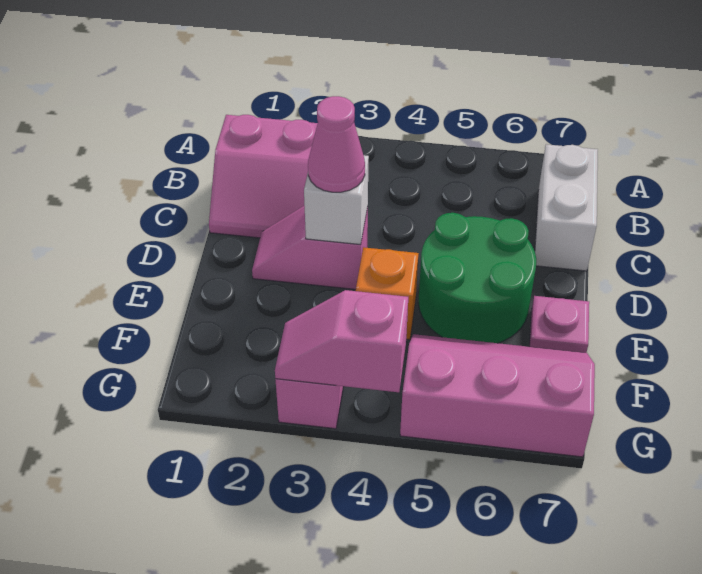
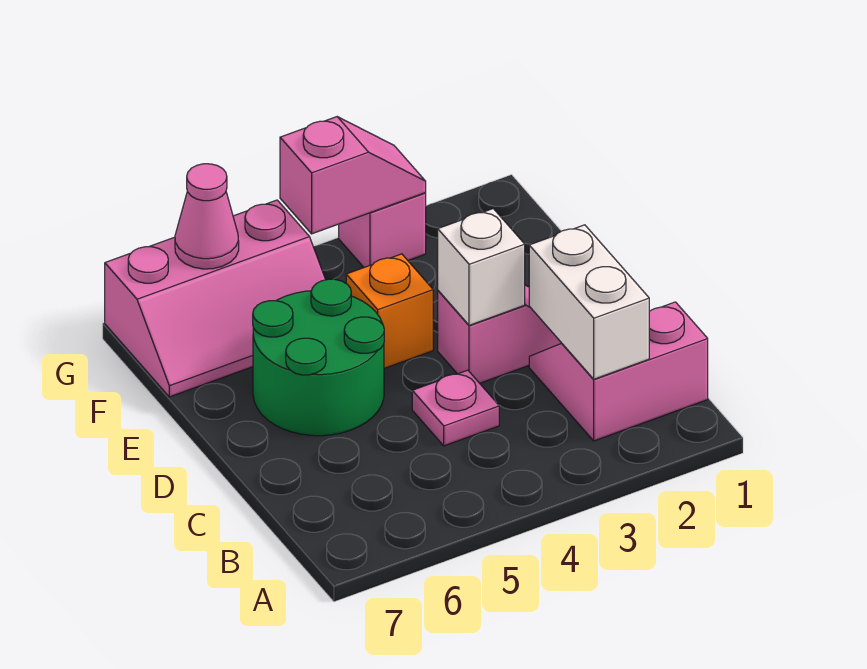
white 1x2 brick [535,144,598,271] -> white 1x2 brick moved to [529,225,649,379]
pink 1x1 cone [308,96,365,192] -> pink 1x1 cone moved to [175,164,239,269]
pink 1x1 plate [529,296,589,353] -> pink 1x1 plate moved to [412,370,499,446]

